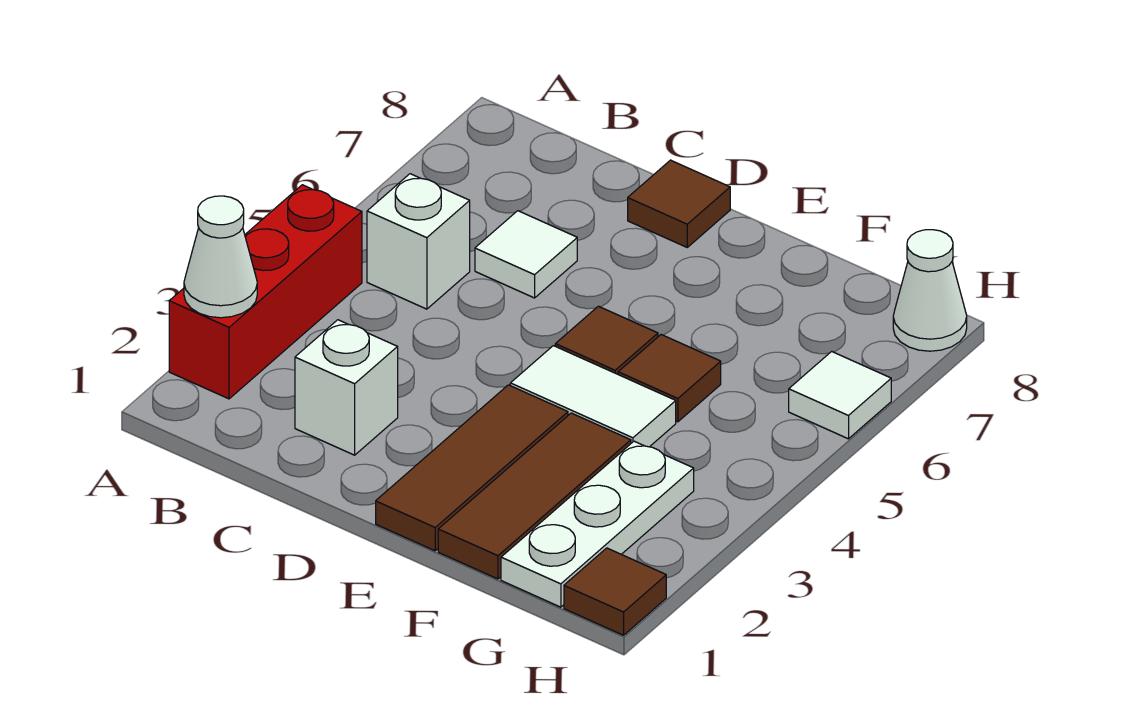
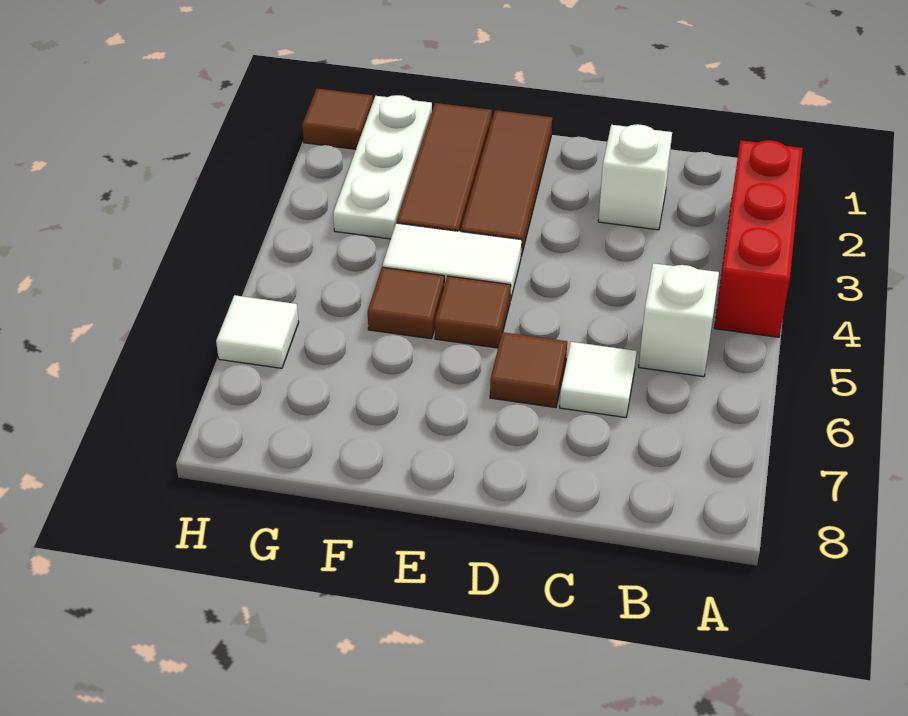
white 1x1 cone [184,196,257,318] -> none
brown 1x1 tile [628,160,730,247] -> brown 1x1 tile moved to [490,332,567,408]
white 1x1 cone [893,230,967,351] -> none

